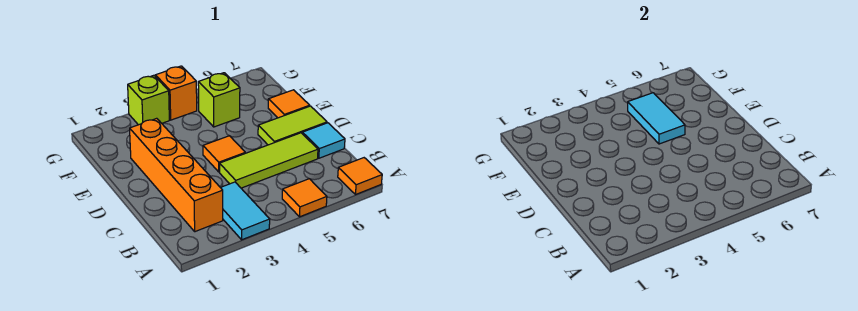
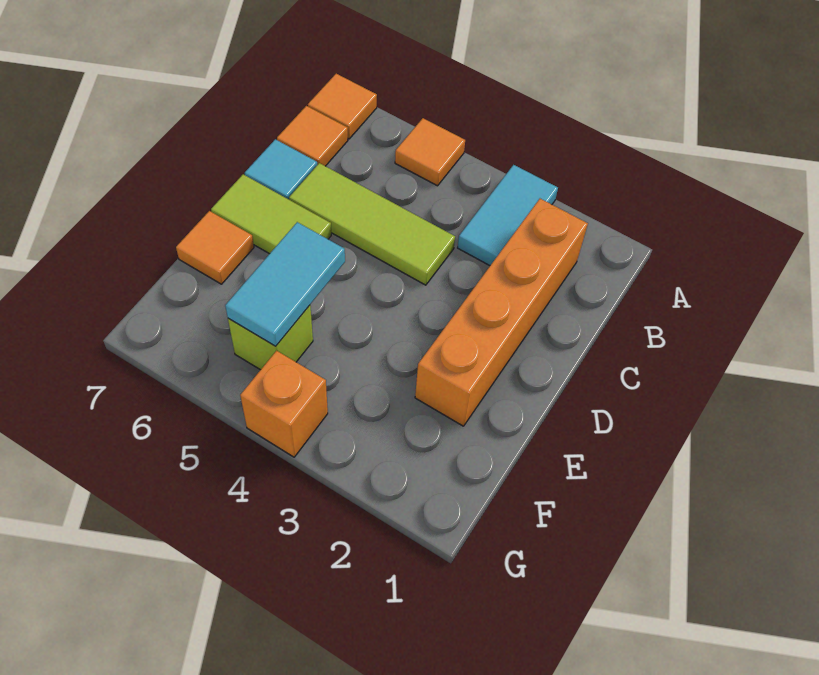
orange 1x1 tile [203,136,245,172] -> orange 1x1 tile moved to [277,106,348,166]
lime 1x1 brick [128,75,169,125] -> none

